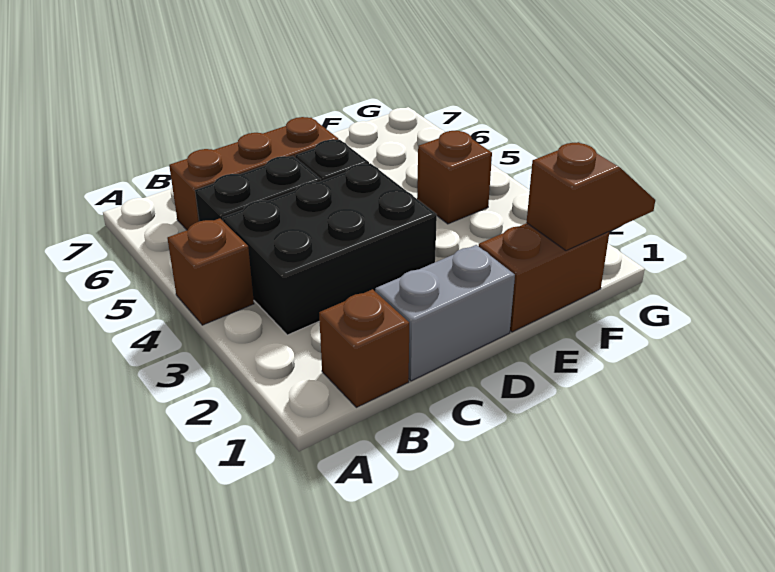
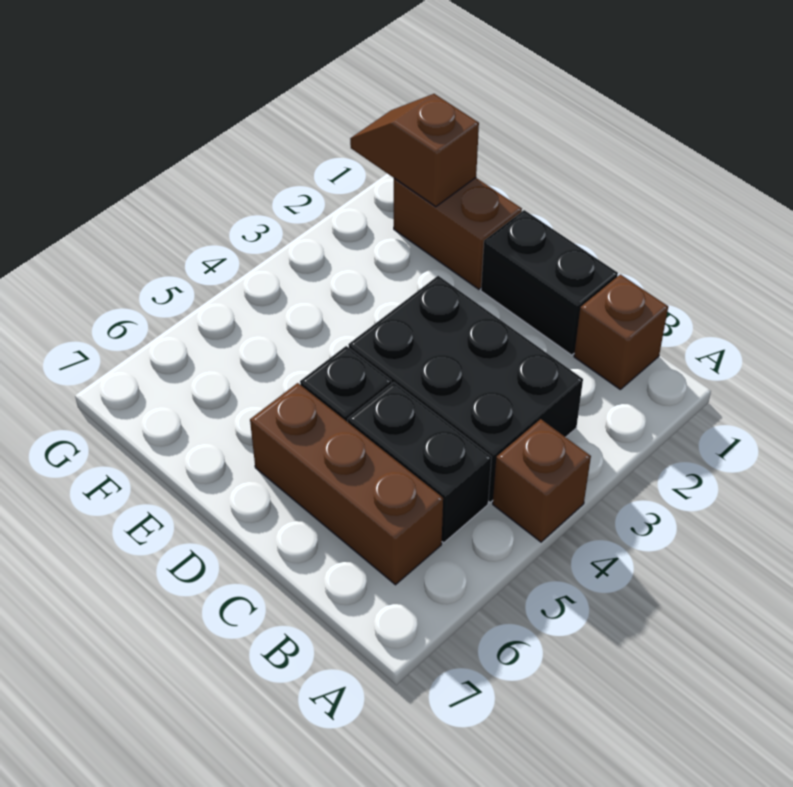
grey 1x2 brick [375,245,515,381] -> black 1x2 brick [481,210,618,355]
brown 1x1 brick [417,131,492,224] -> none

